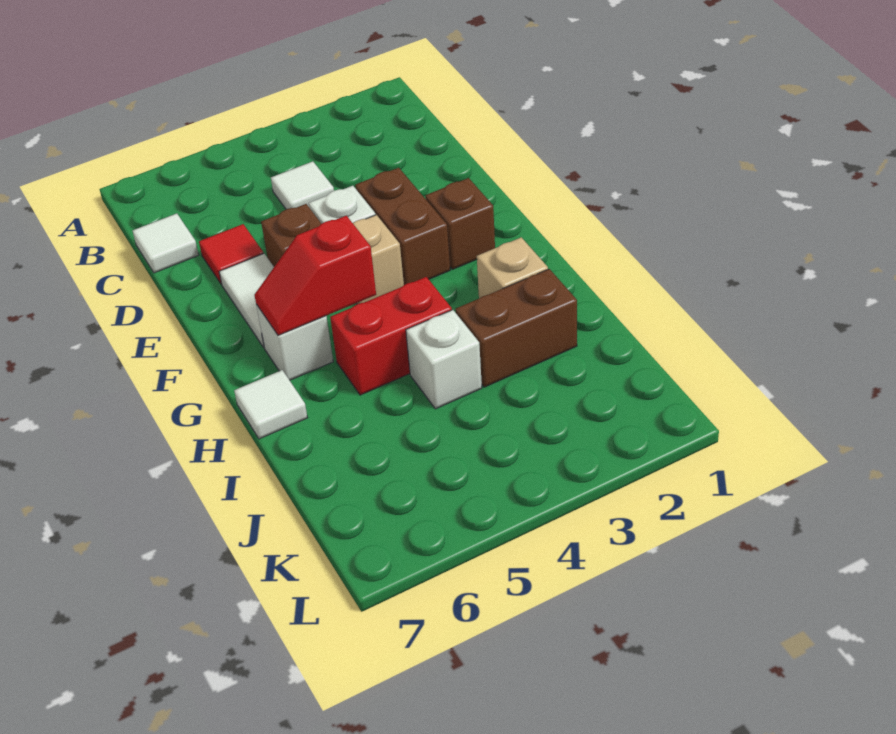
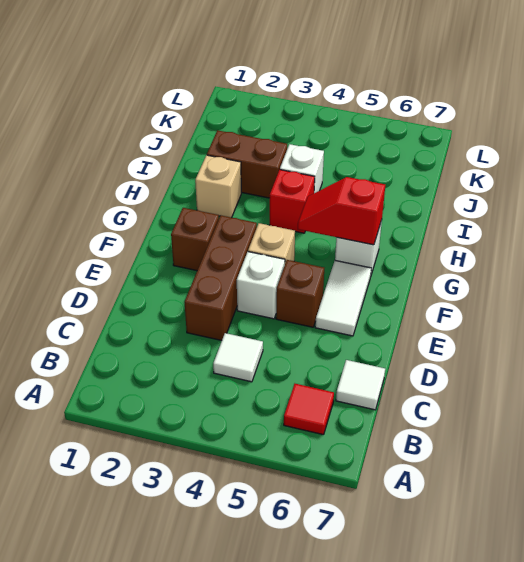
red 1x1 tile [199,224,264,284] -> red 1x1 tile moved to [284,384,334,435]
brown 1x2 brick [355,168,450,285] -> brown 1x3 brick [185,216,257,340]
red 1x2 slope [254,216,376,335] -> red 1x2 slope turned to [298,177,385,245]
red 1x2 brick [330,277,452,395] -> red 1x1 brick [270,170,315,233]
white 1x1 tile [234,370,307,439] -> none

